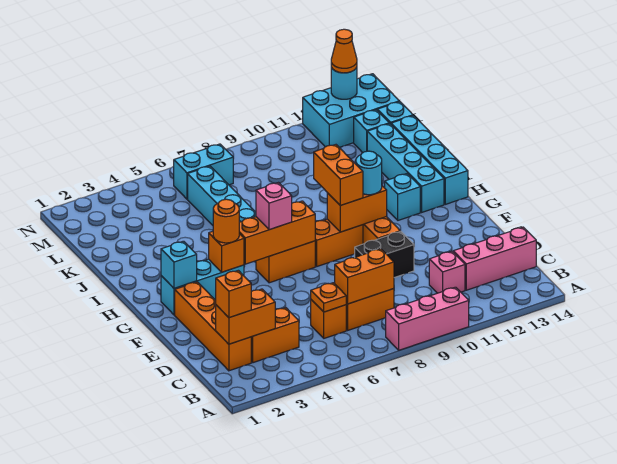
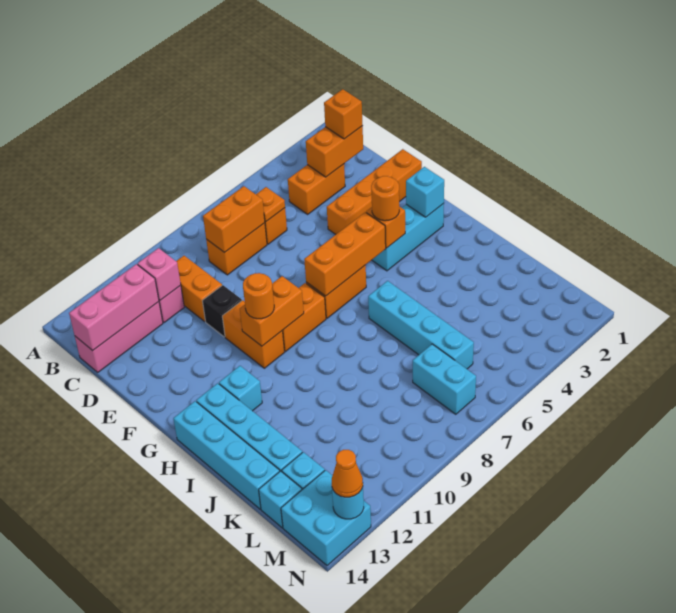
pink 1x3 brick [386,287,469,350] -> pink 1x3 brick moved to [69,264,159,351]
orange 1x4 brick [175,282,251,371] -> orange 1x4 brick turned to [327,149,422,234]
black 1x2 brick [355,231,414,278] -> black 1x1 brick [203,285,242,337]
pink 1x1 brick [256,183,292,230] -> pink 1x1 brick moved to [138,248,181,300]
orange 1x2 brick [314,145,363,205] -> orange 1x2 brick moved to [176,256,222,321]
cyan 1x1 round brick [356,151,382,195] -> orange 1x1 round brick [243,273,274,319]
cyan 1x2 brick [174,144,233,199] -> cyan 1x2 brick turned to [413,344,476,414]
cyan 2x3 brick [303,74,399,148] -> cyan 2x2 brick [281,470,371,566]

